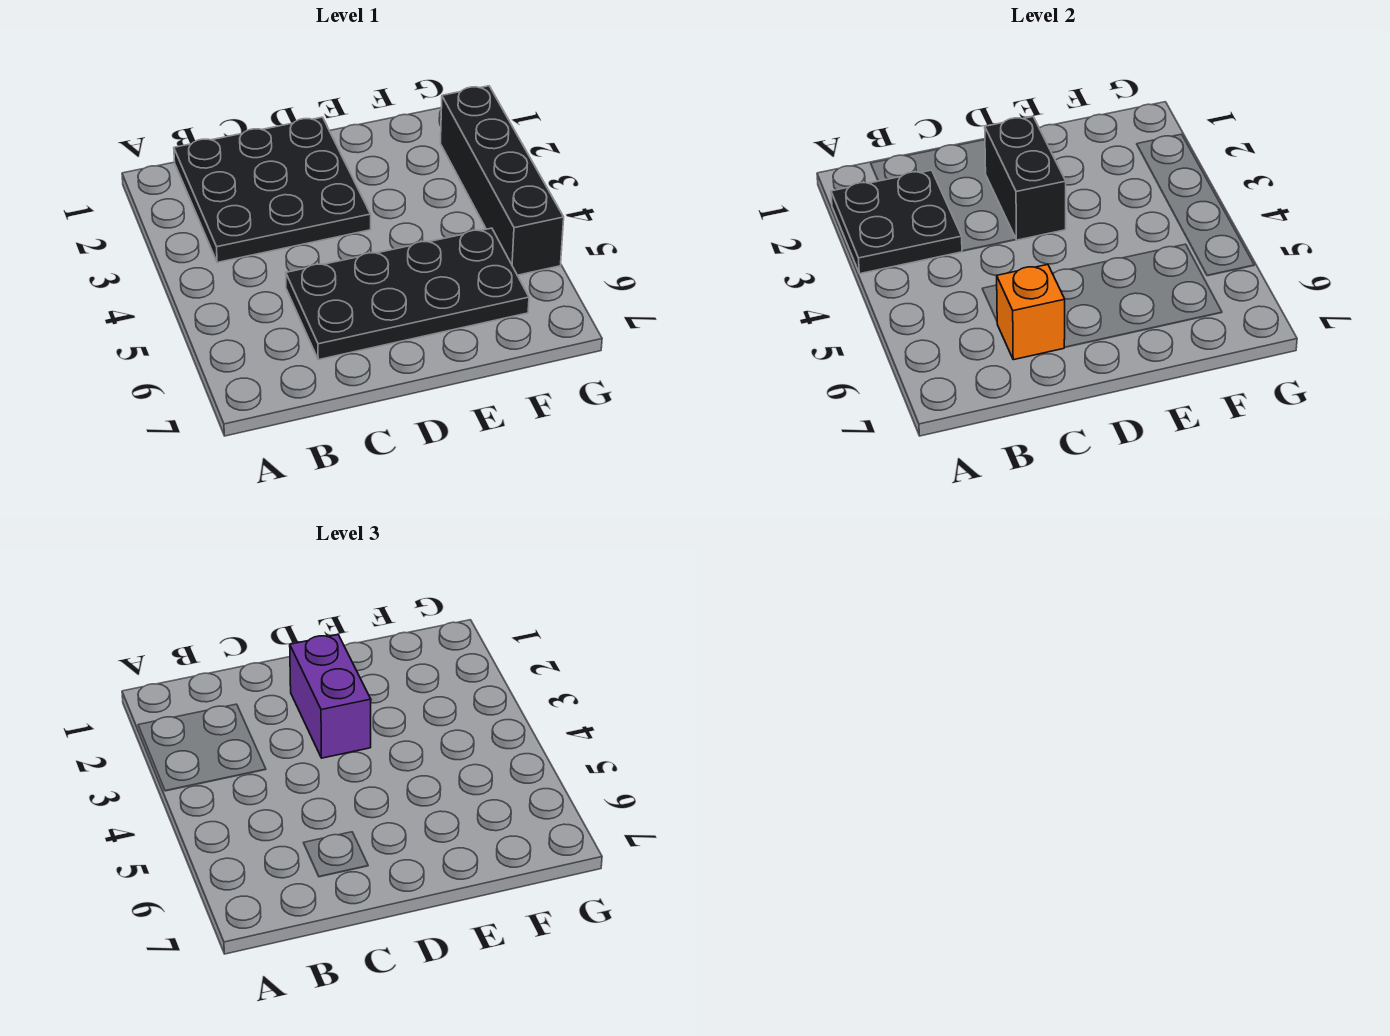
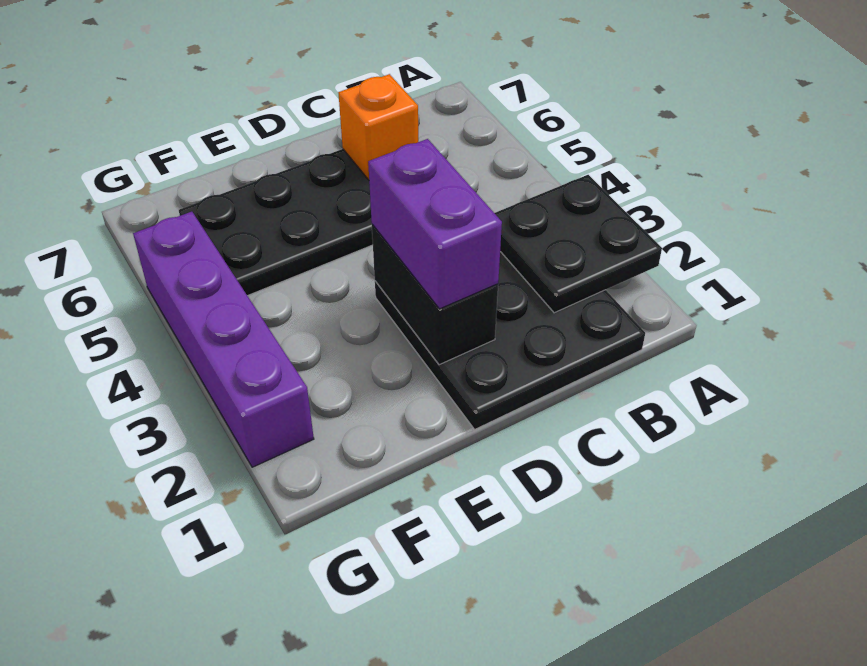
black 1x4 brick [441,86,564,275] -> purple 1x4 brick [133,212,314,467]

